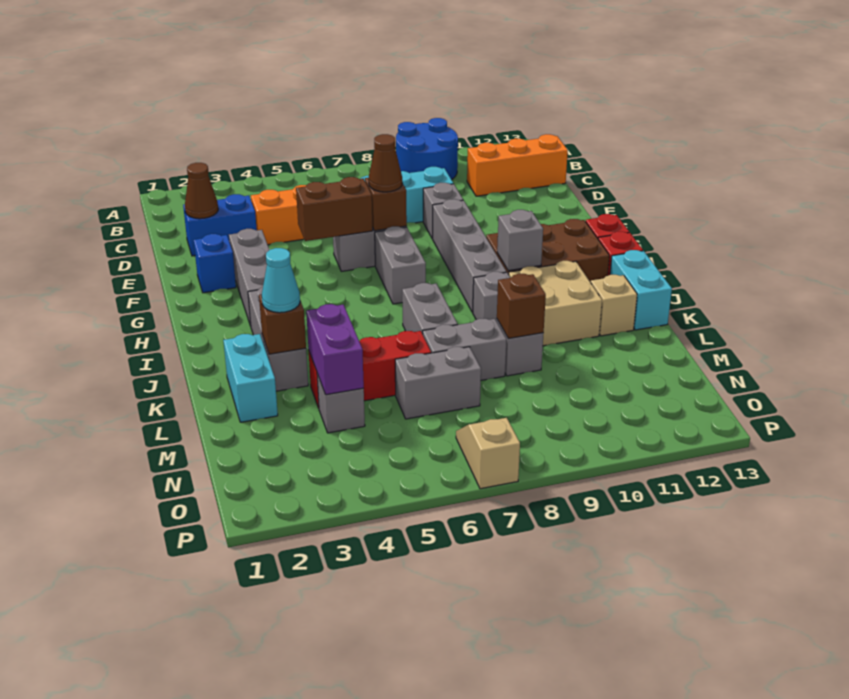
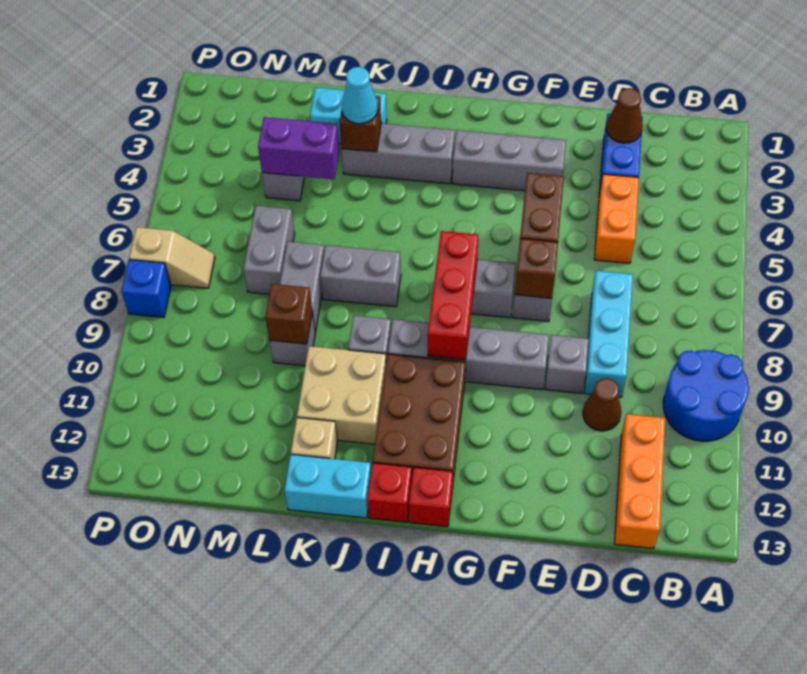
blue 1x1 brick [194,234,236,293] -> blue 1x1 brick moved to [121,260,171,318]
brown 1x1 cone [369,134,402,192] -> brown 1x1 cone moved to [583,378,621,431]
grey 1x1 brick [497,210,543,271] -> none
red 1x3 brick [309,331,431,408] -> red 1x3 brick moved to [428,231,478,360]

